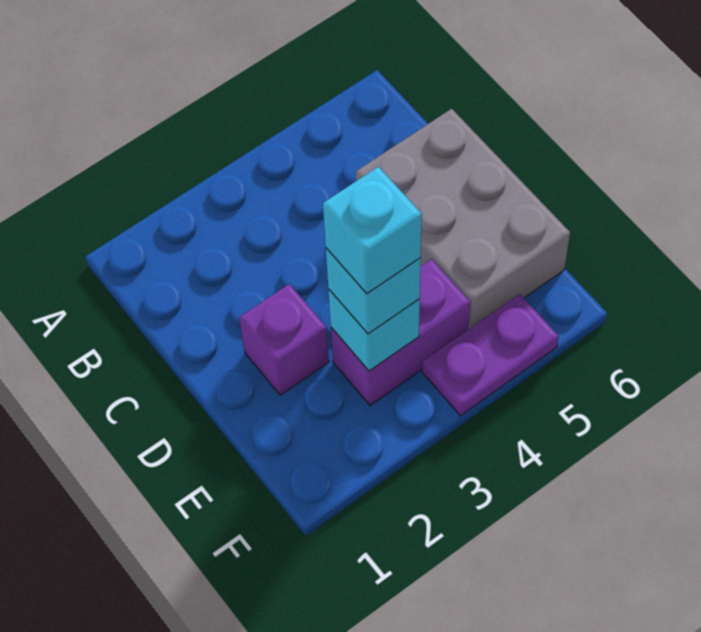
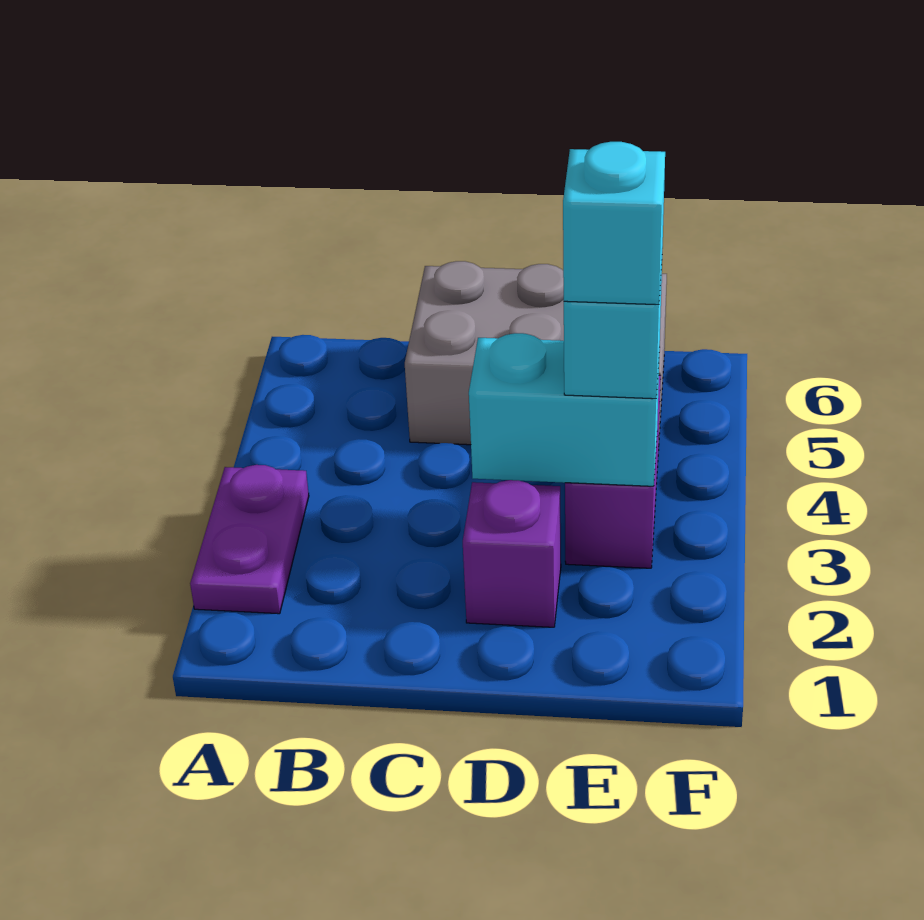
cyan 1x1 brick [328,289,420,371] -> cyan 1x2 brick [469,333,660,486]
purple 1x2 plate [422,294,559,416] -> purple 1x2 plate moved to [190,465,309,614]

